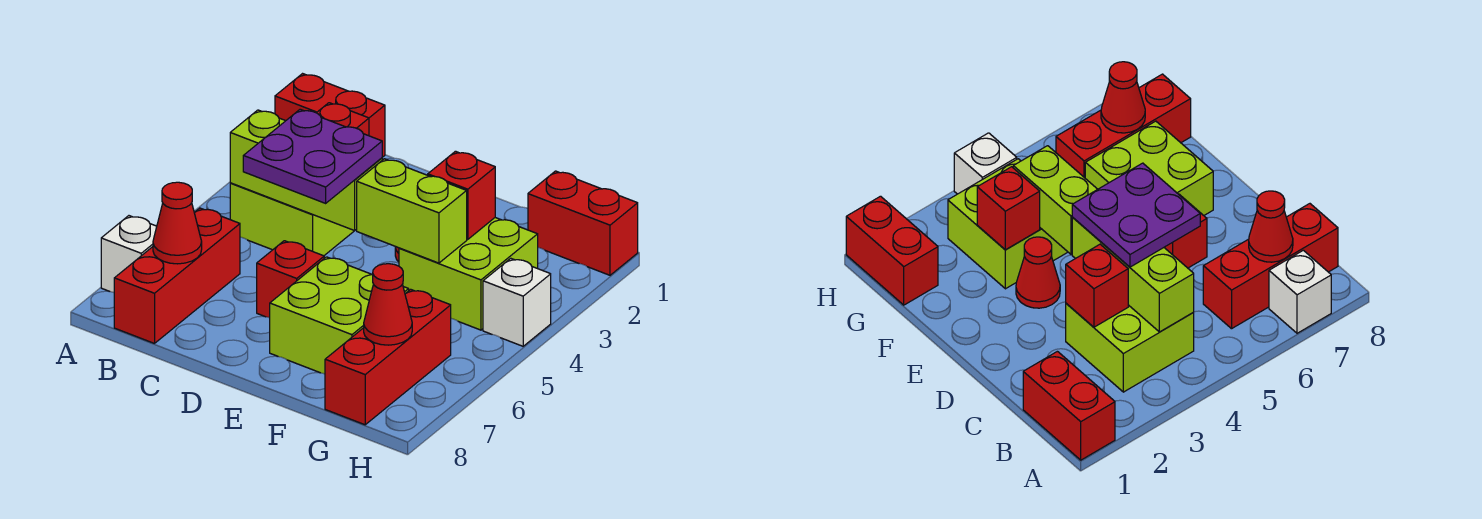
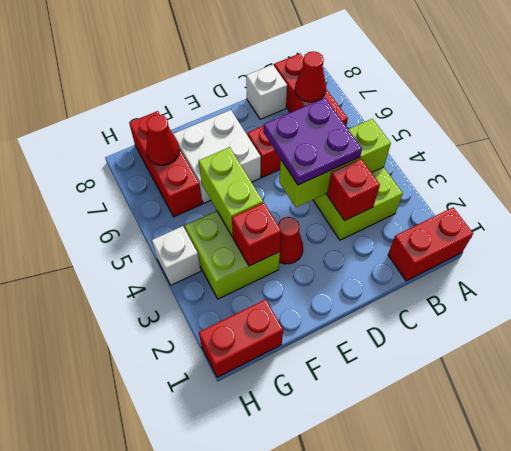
white 1x1 brick [101,216,157,292] -> white 1x1 brick moved to [246,64,287,119]
lime 1x2 brick [357,159,467,263] -> lime 1x2 brick turned to [199,147,263,237]
lime 2x2 brick [270,257,409,374] -> white 2x2 brick [173,110,261,203]

